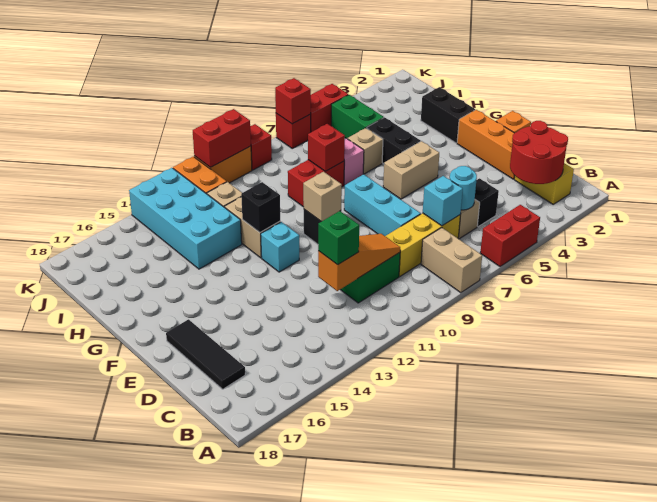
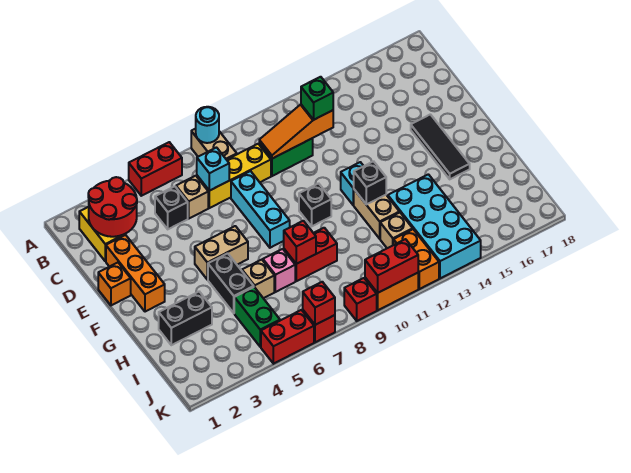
cyan 1x1 round brick [450,166,477,210] -> cyan 1x1 round brick moved to [196,107,219,143]
black 1x3 tile [166,319,245,389] -> black 1x3 tile moved to [411,114,470,179]
tan 1x1 brick [303,172,342,221] -> none
black 1x2 brick [421,87,475,143] -> black 1x2 brick turned to [159,292,212,345]

